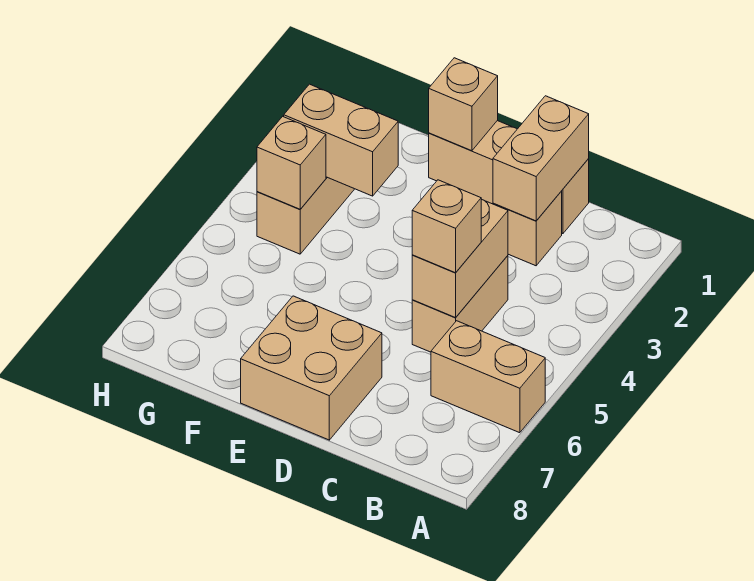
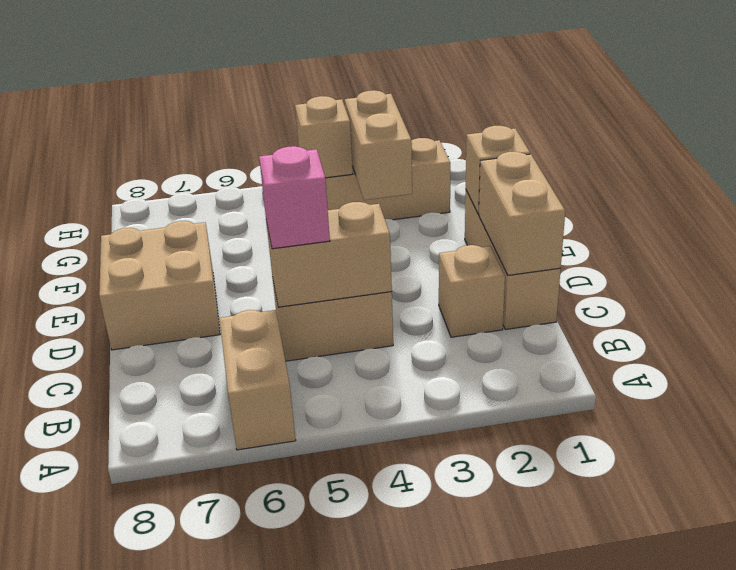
tan 1x2 brick [493,96,589,221] -> tan 1x2 brick turned to [479,152,565,275]
tan 1x1 brick [412,180,481,273] -> pink 1x1 brick [259,146,330,249]

